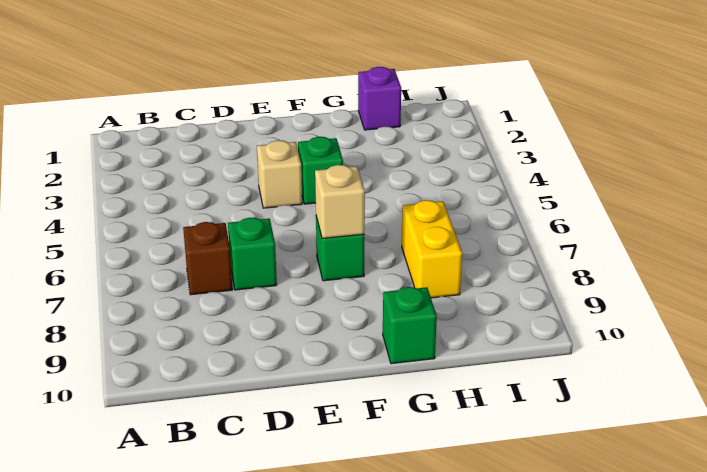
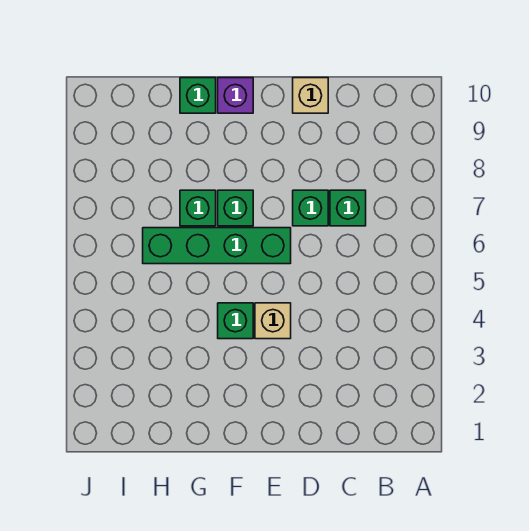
brown 1x1 brick [183,222,232,295] -> green 1x1 brick [330,190,366,226]
none -> green 1x4 brick [143,228,291,264]
tan 1x1 brick [315,165,365,239] -> tan 1x1 brick moved to [293,78,328,113]
none -> green 1x1 brick [180,190,216,226]
purple 1x1 brick [358,67,401,130] -> purple 1x1 brick moved to [218,78,253,113]
yellow 1x2 brick [402,200,462,298] -> none

